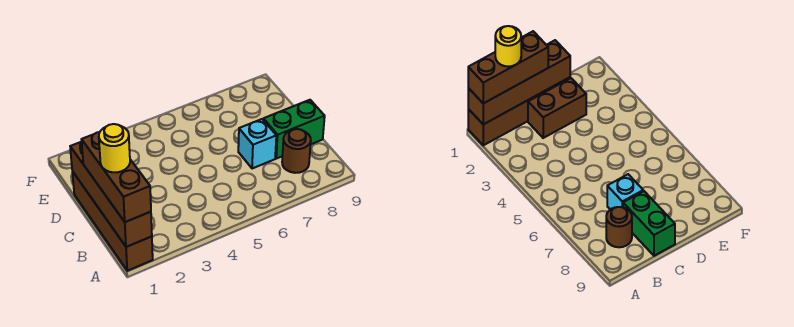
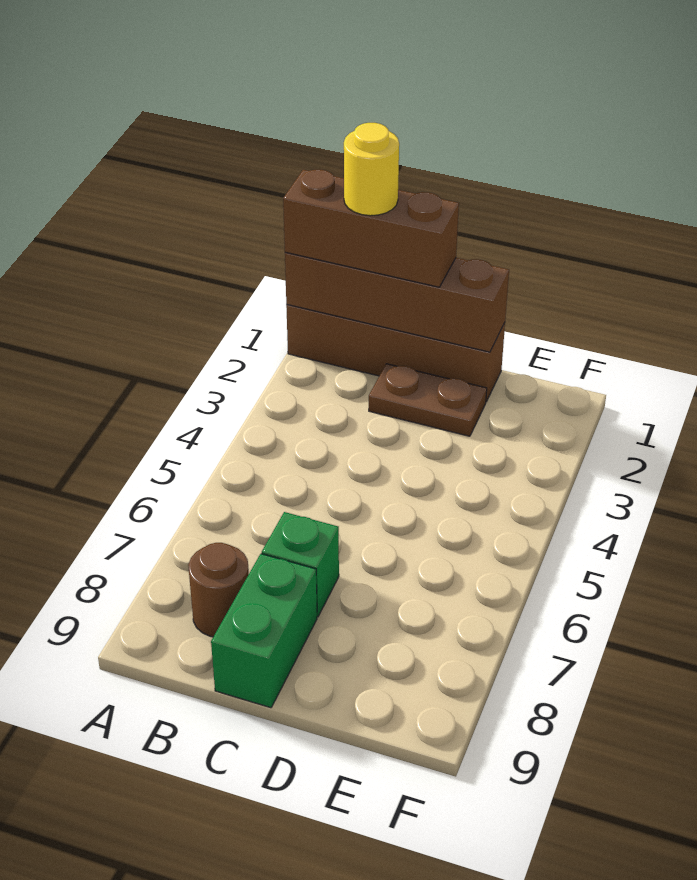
brown 1x2 brick [528,78,586,138] -> brown 1x2 plate [369,364,487,436]
cyan 1x1 brick [238,119,276,169] -> green 1x1 brick [262,512,339,617]

